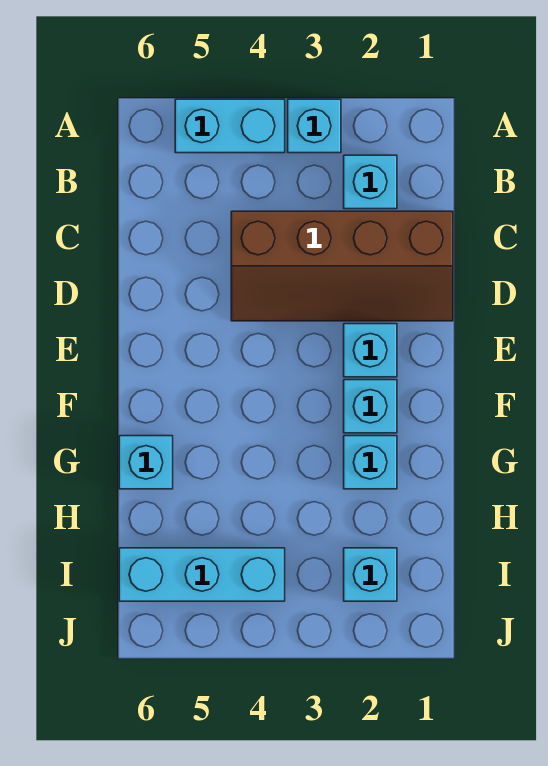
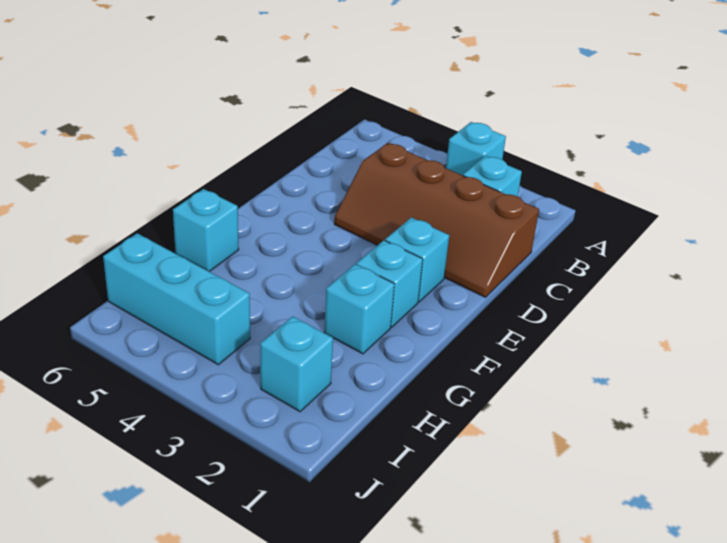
cyan 1x2 brick [175,99,285,153] -> none

